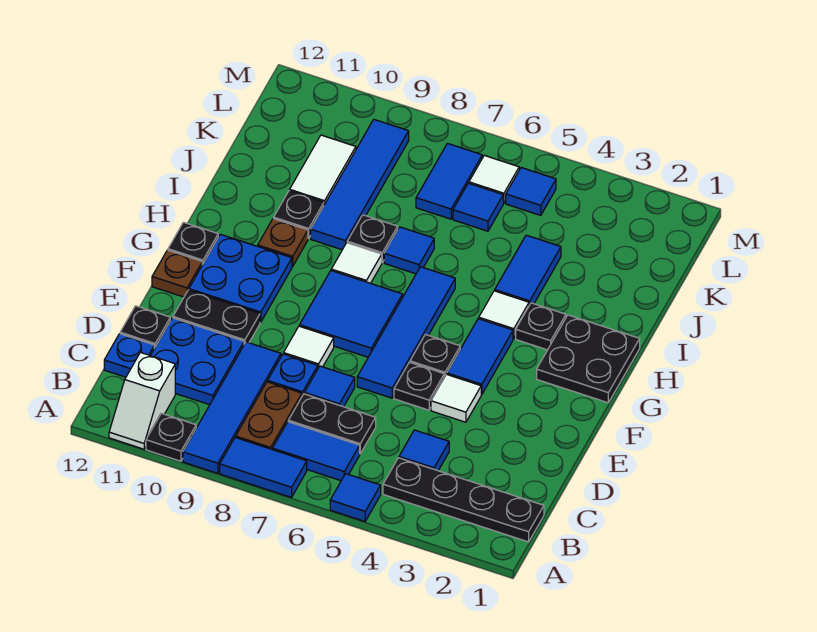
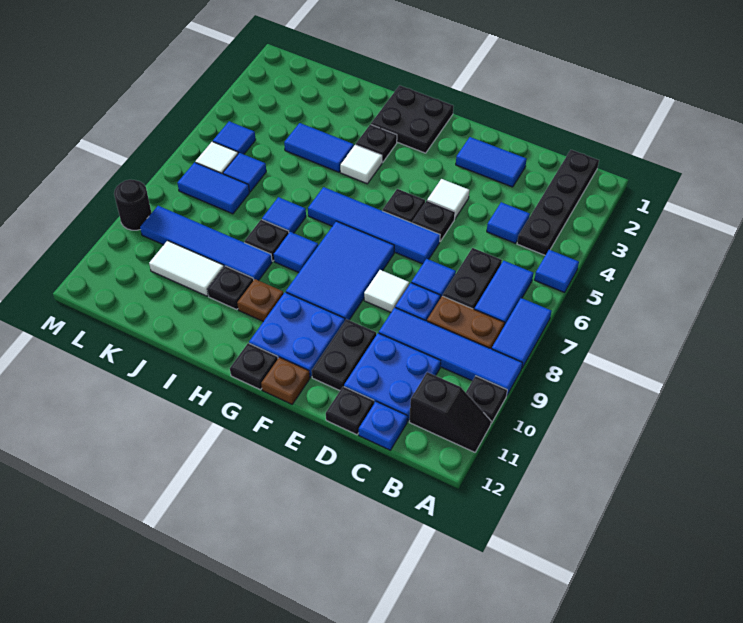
white 1x2 slope [109,353,175,449] -> black 1x2 slope [409,372,491,452]
blue 1x2 tile [447,319,513,394] -> blue 1x2 tile moved to [456,137,527,187]
blue 2x2 tile [299,271,403,357] -> blue 2x3 tile [286,221,394,320]
white 1x1 tile [331,243,382,283] -> blue 1x1 tile [274,232,318,273]
none -> black 1x1 round brick [114,180,151,230]

